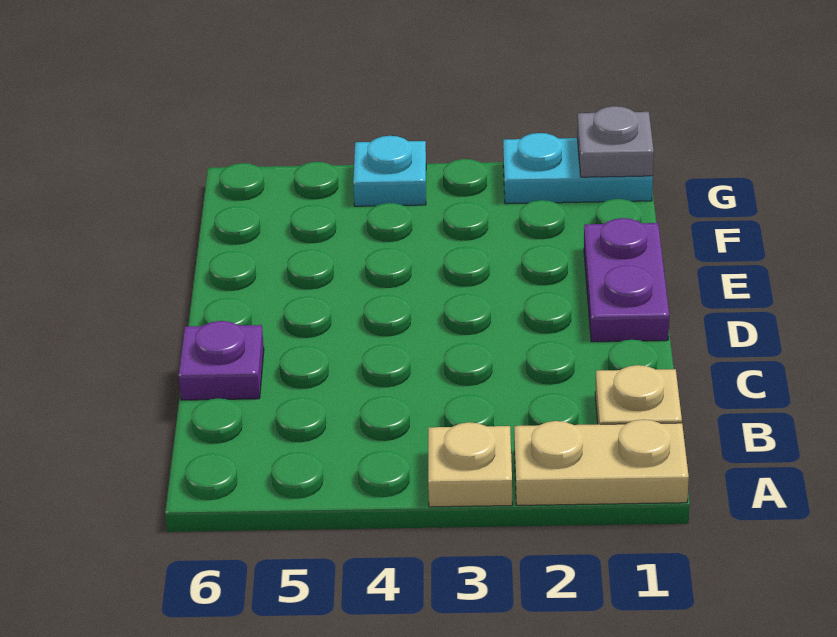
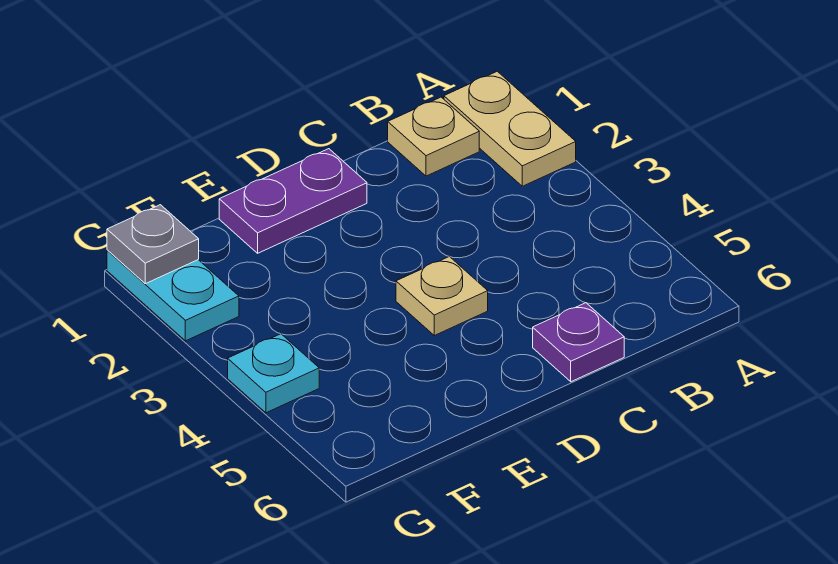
tan 1x1 plate [428,422,512,507] -> tan 1x1 plate moved to [396,256,488,336]

